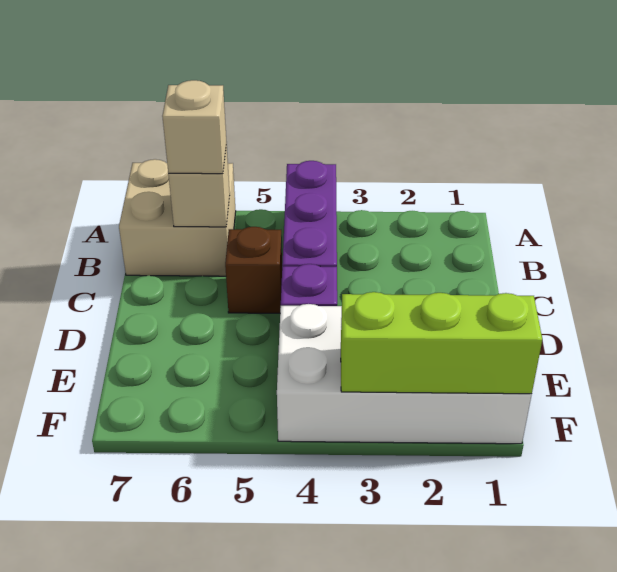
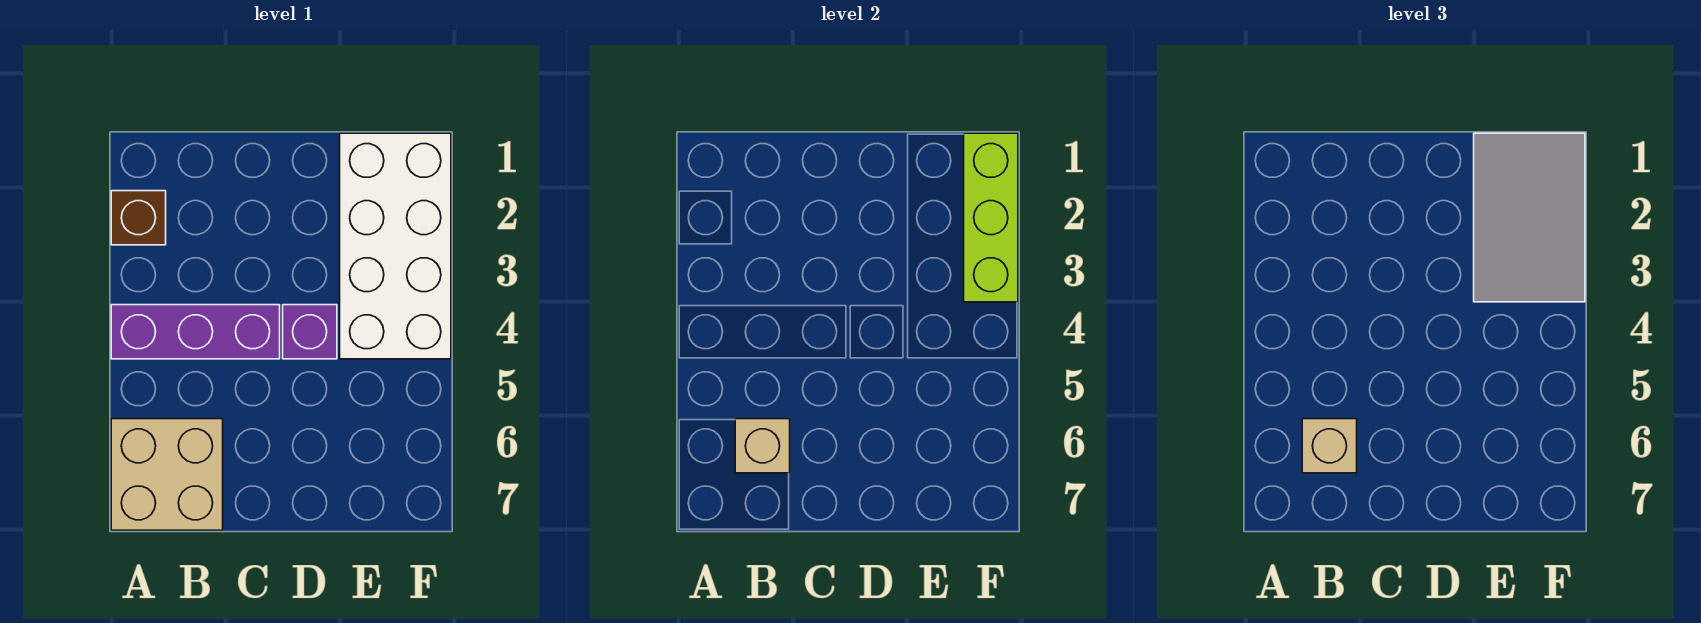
brown 1x1 brick [225,227,282,313] -> brown 1x1 brick moved to [111,191,166,245]
none -> grey 2x3 tile [1474,133,1585,302]

